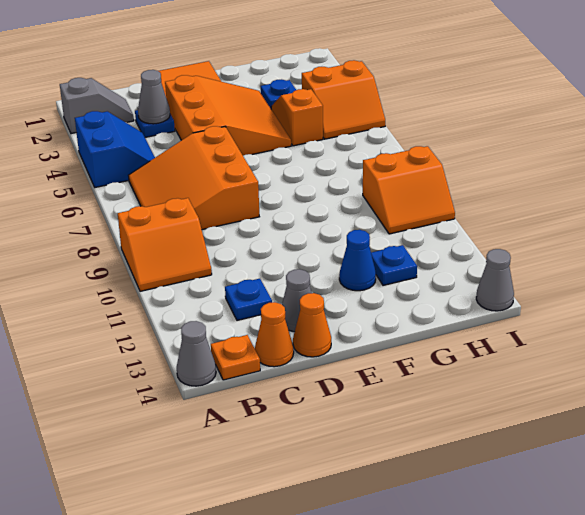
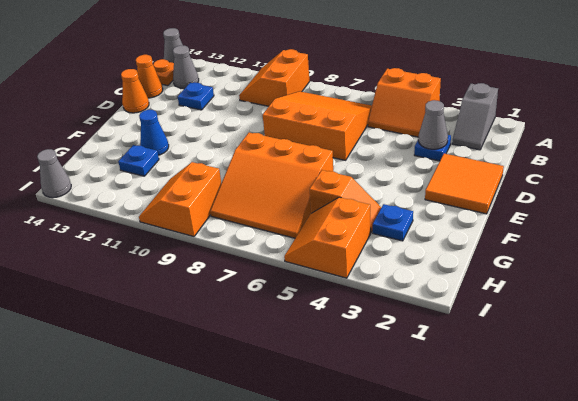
blue 2x2 slope [75,111,155,187] -> orange 2x2 slope [368,68,441,137]
orange 3x3 slope [165,75,291,156] -> orange 3x3 slope moved to [210,133,333,238]
grey 1x1 cone [282,269,312,332] -> grey 1x1 cone moved to [173,46,199,89]

